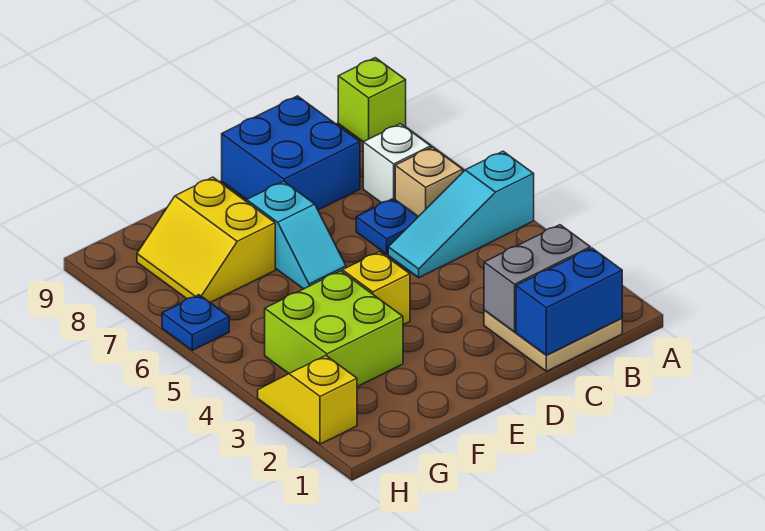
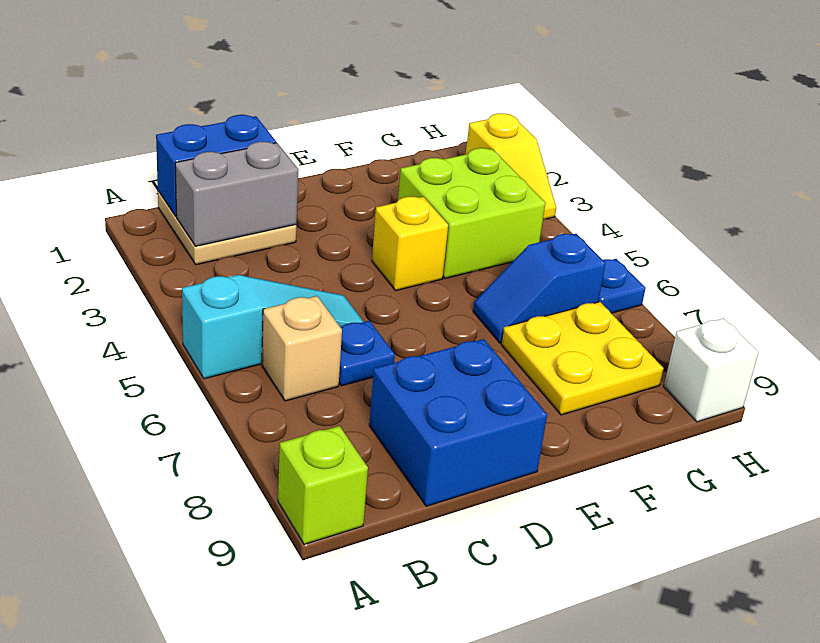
white 1x1 brick [363,124,431,203] -> white 1x1 brick moved to [664,318,759,422]
cyan 1x2 slope [247,181,346,289] -> none
none -> blue 1x2 slope [473,234,606,343]
yellow 2x2 slope [137,177,275,302] -> yellow 2x2 plate [501,302,664,415]

